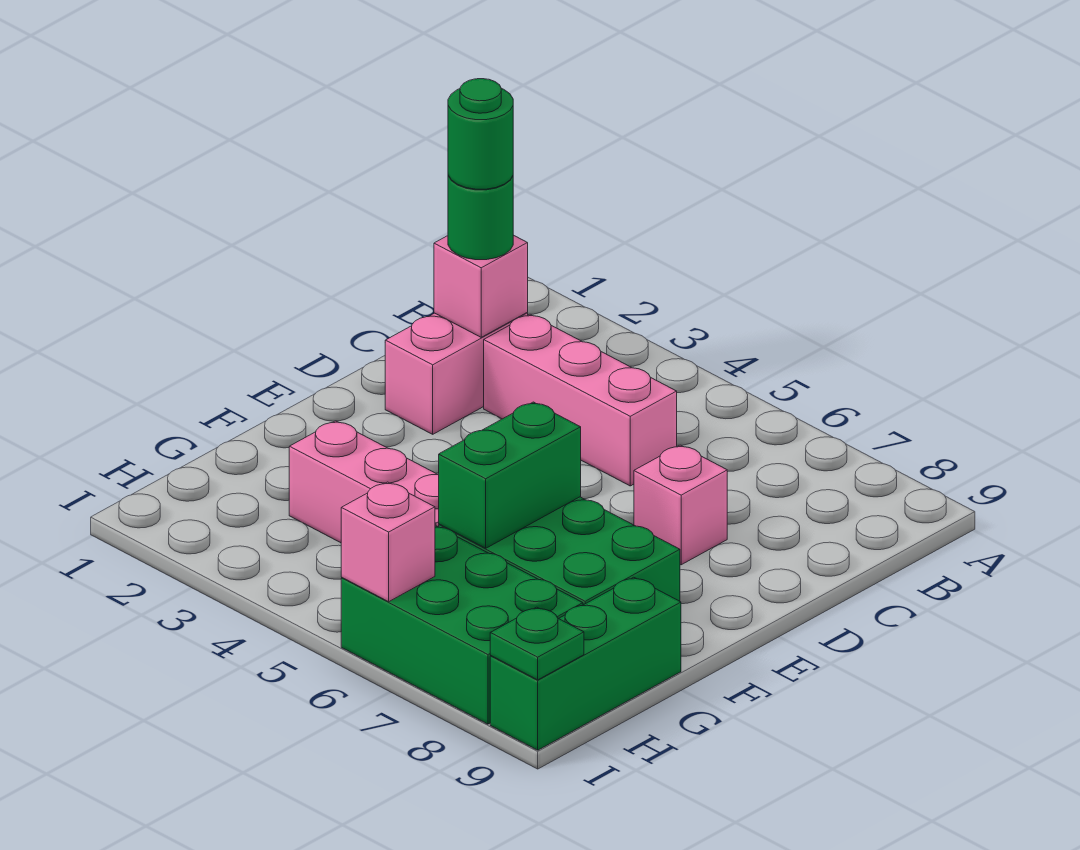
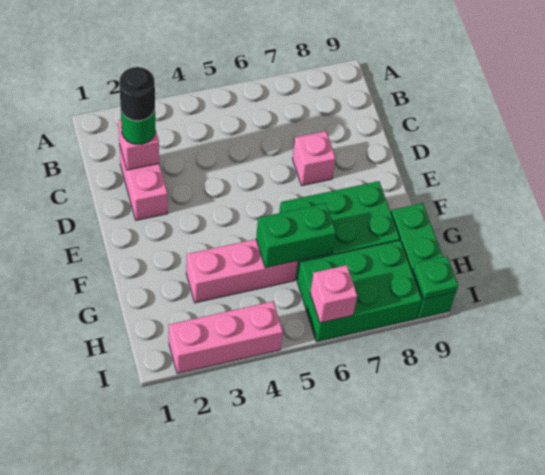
green 1x1 round brick [448,79,513,189] -> black 1x1 round brick [119,67,155,121]
pink 1x3 brick [484,314,677,486] -> pink 1x3 brick moved to [169,301,283,374]
green 1x2 brick [439,402,581,548] -> green 1x2 brick turned to [256,203,336,268]

